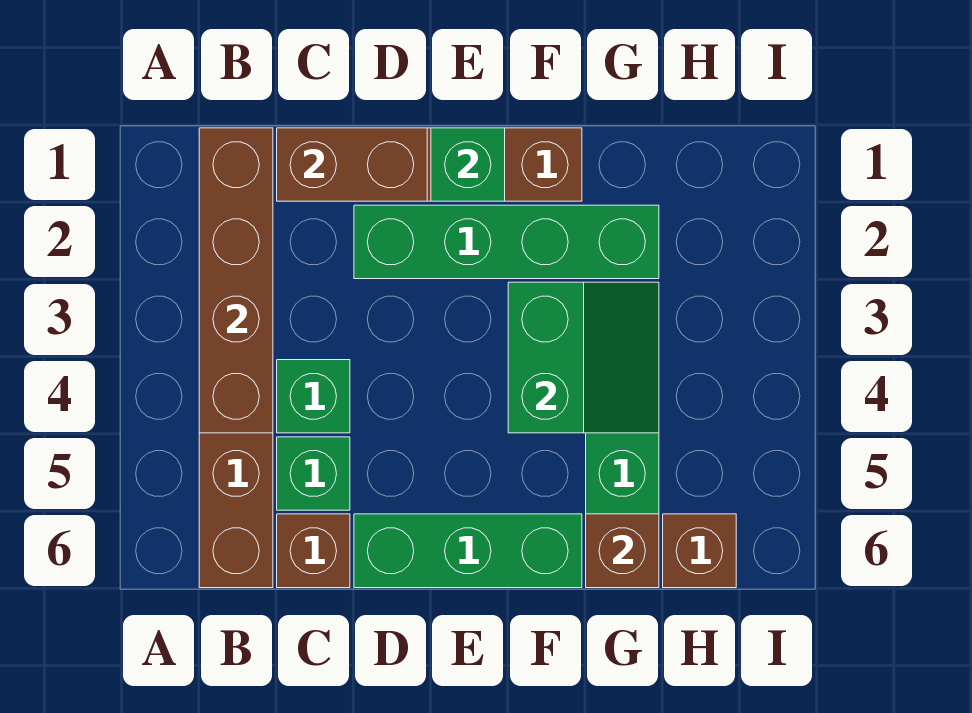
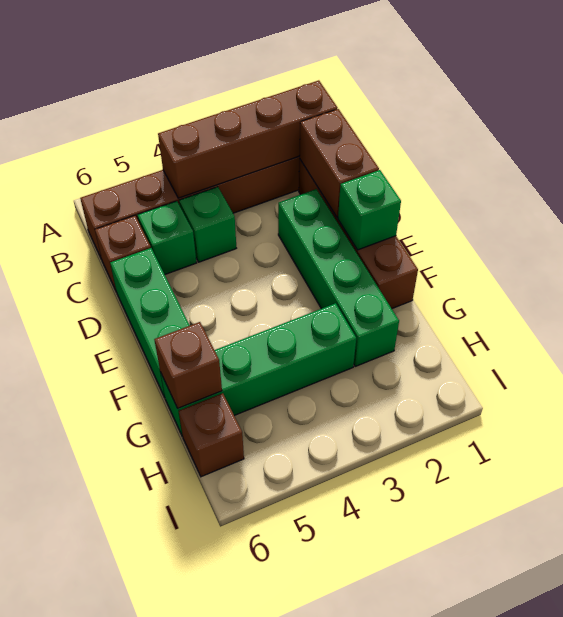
green 2x2 slope [508,282,659,433] -> none

